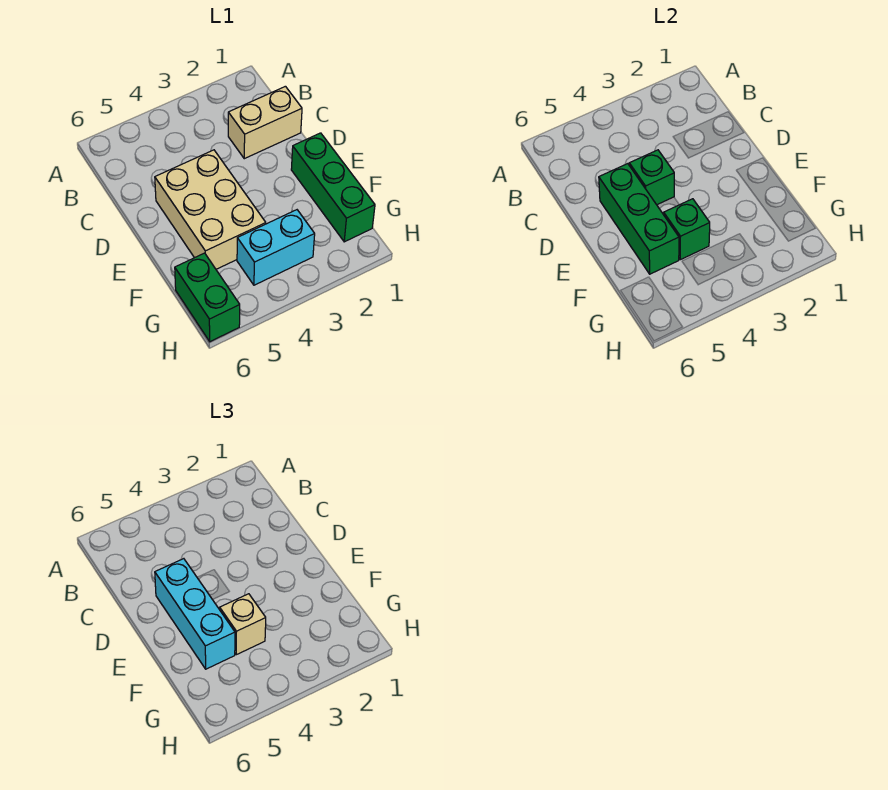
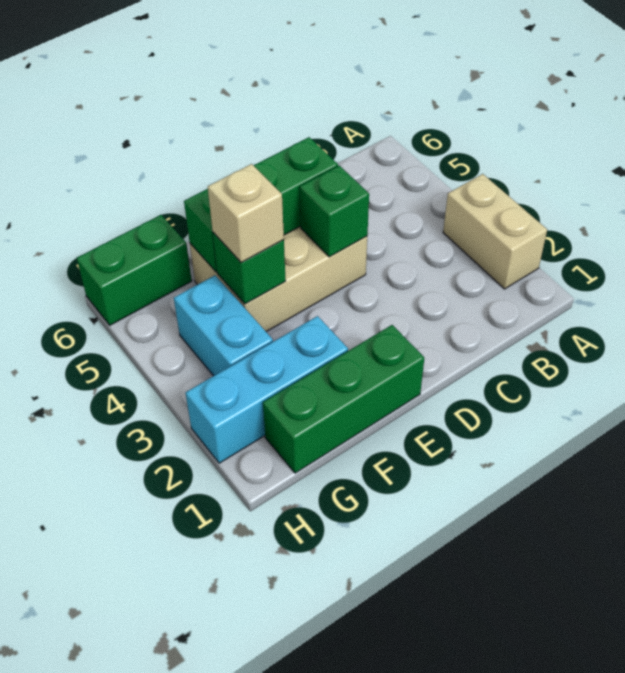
tan 1x2 brick [228,86,302,159] -> tan 1x2 brick moved to [443,174,547,289]
cyan 1x3 brick [155,559,235,669] -> cyan 1x3 brick moved to [185,316,348,463]

